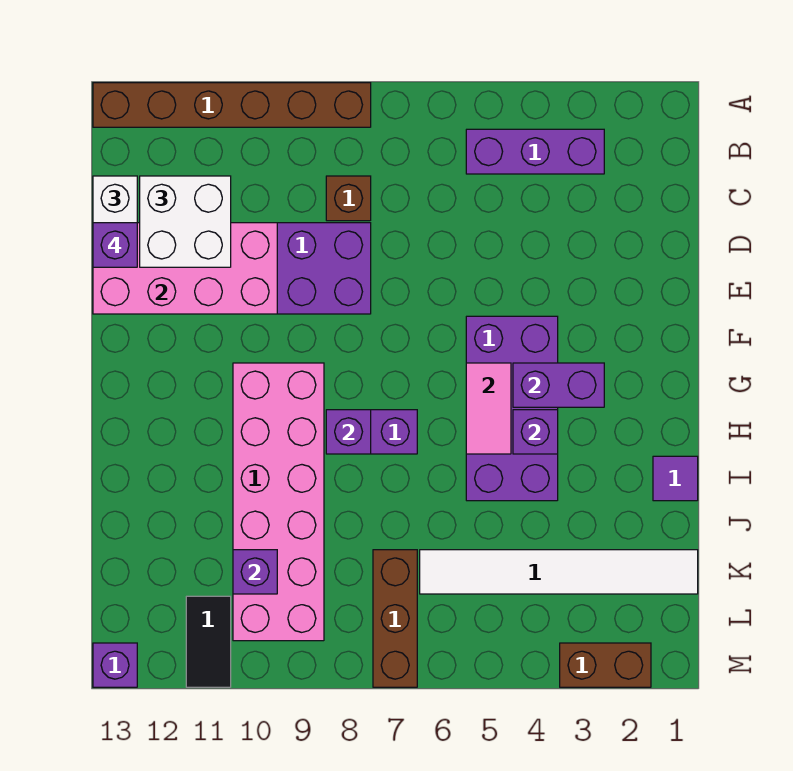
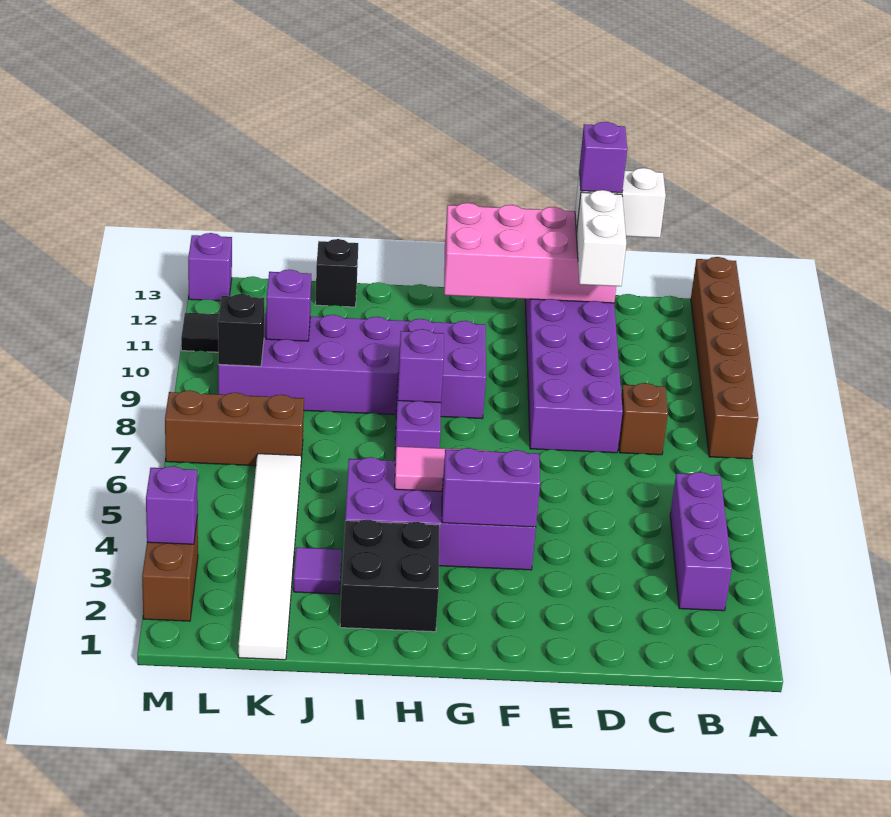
white 2x2 brick [140,176,231,267] -> white 1x2 brick [576,190,626,286]
pink 2x4 brick [93,223,277,314] -> pink 2x4 brick turned to [444,203,616,303]
purple 1x2 brick [513,363,604,407] -> purple 1x2 brick turned to [442,448,540,527]
pink 2x6 brick [233,363,324,641] -> purple 2x6 brick [218,314,486,419]
none -> black 2x2 brick [340,520,440,632]
purple 1x1 brick [513,410,558,454] -> purple 1x1 brick moved to [146,466,198,544]
purple 1x1 tile [653,456,698,501] -> purple 1x1 tile moved to [294,547,342,594]
none -> black 1x1 brick [315,239,358,307]
none -> black 1x1 brick [218,294,264,366]

